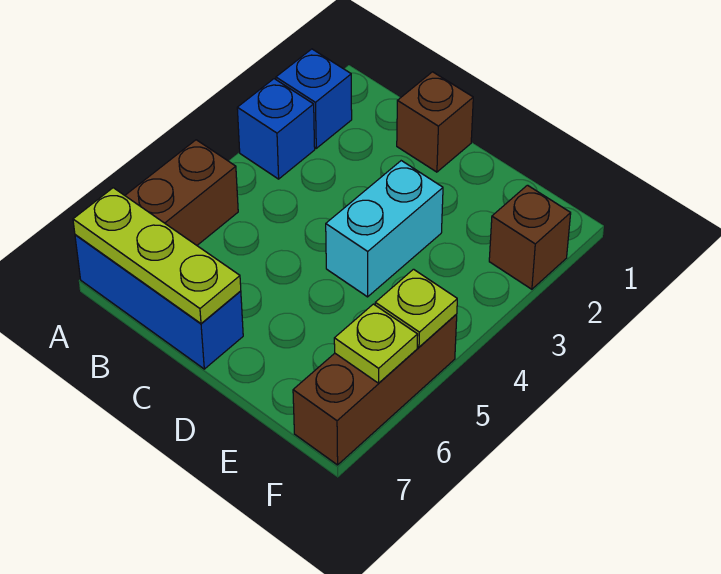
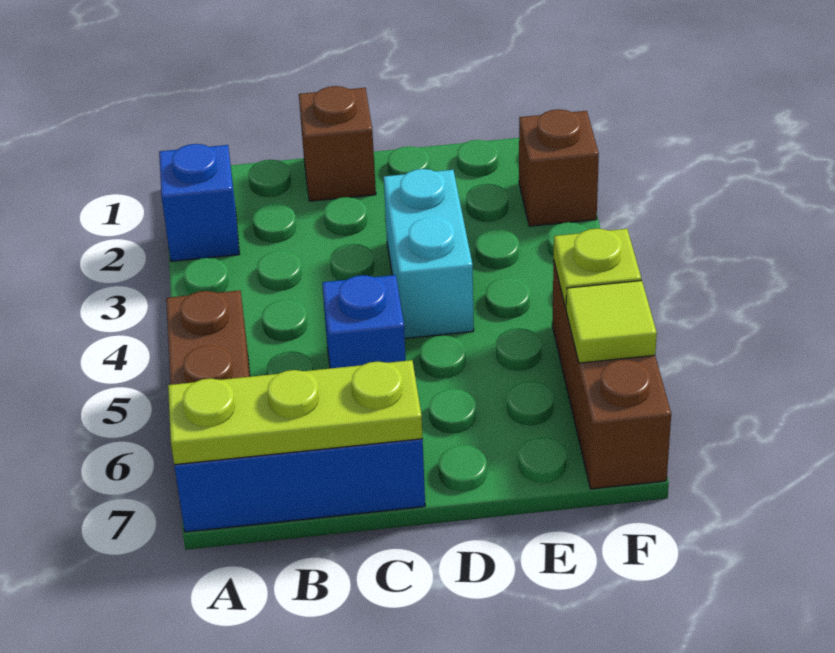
blue 1x1 brick [237,79,315,179] -> blue 1x1 brick moved to [322,275,406,368]
lime 1x1 plate [334,304,418,383] -> lime 1x1 tile [566,281,657,363]

